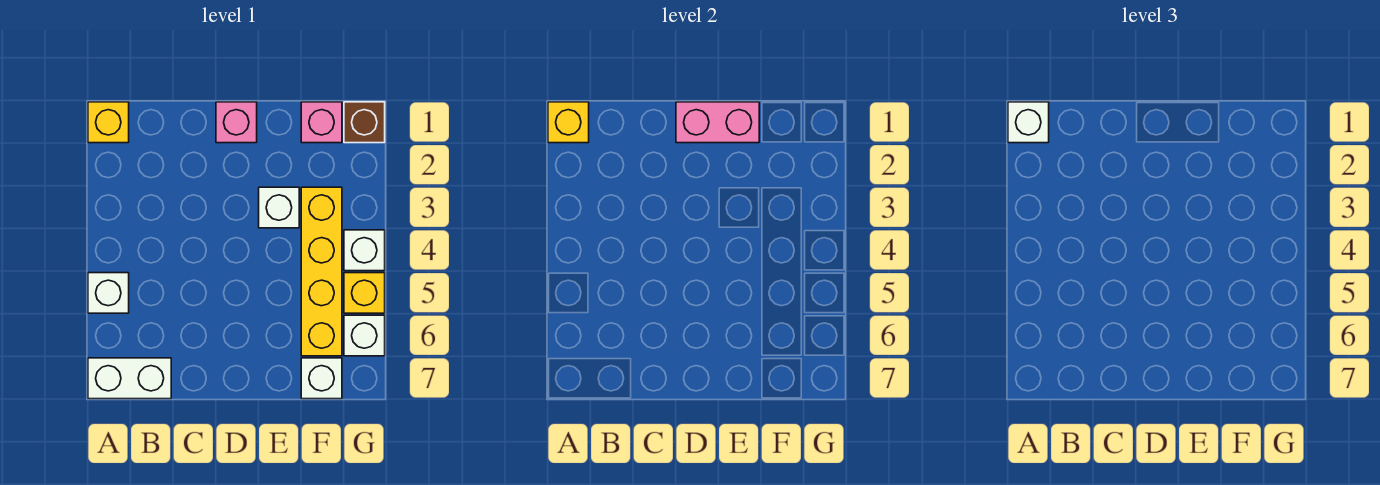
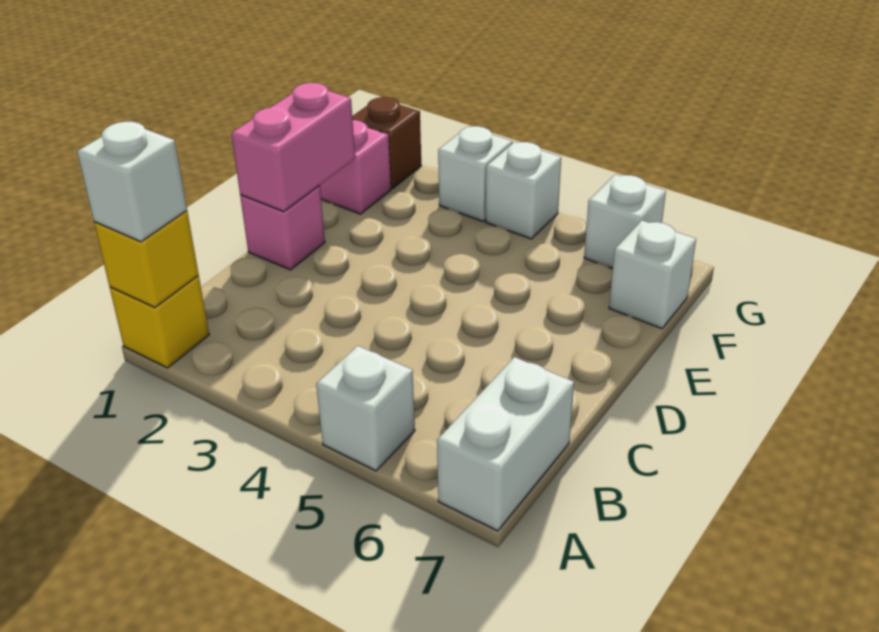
white 1x1 brick [259,187,299,228] -> white 1x1 brick moved to [438,126,512,221]
yellow 1x4 brick [301,187,342,356] -> none
yellow 1x1 brick [344,273,385,313] -> none

